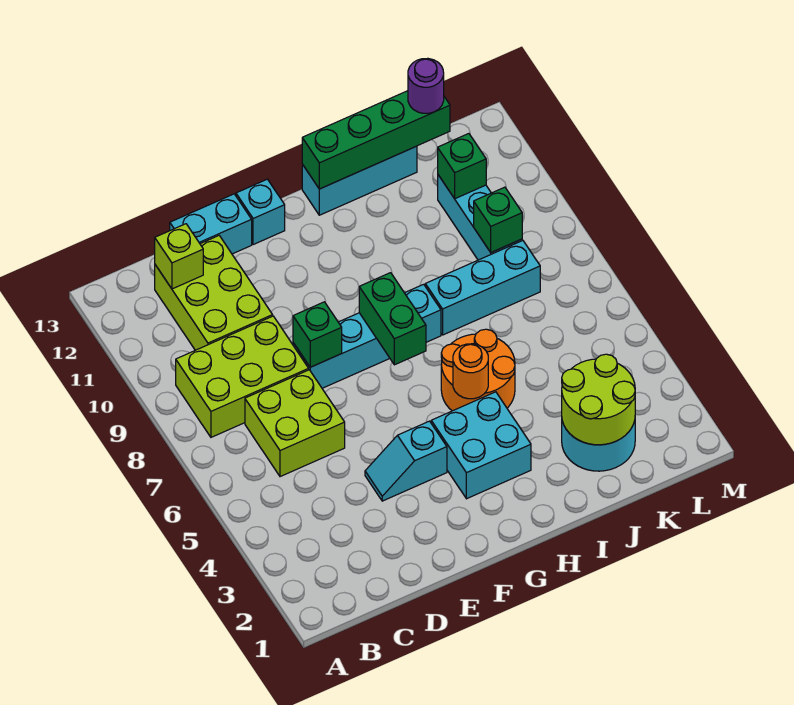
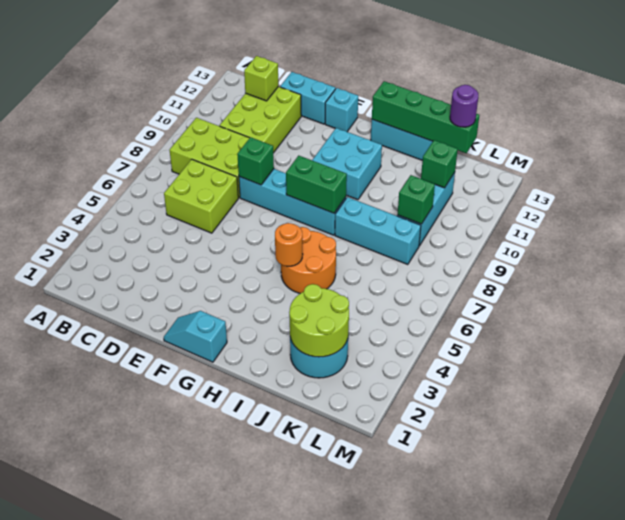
cyan 1x2 slope [365,421,447,501] -> cyan 1x2 slope moved to [164,311,227,362]
cyan 2x2 brick [431,392,531,499] -> cyan 2x2 brick moved to [312,128,382,200]
green 1x2 brick [359,273,426,365] -> green 1x2 brick turned to [286,156,347,213]

